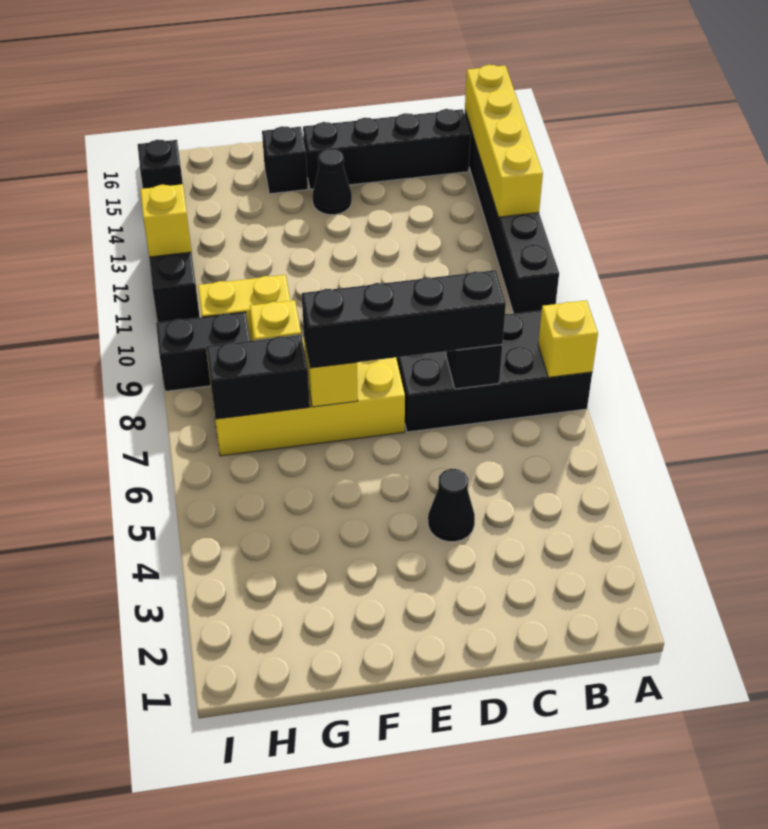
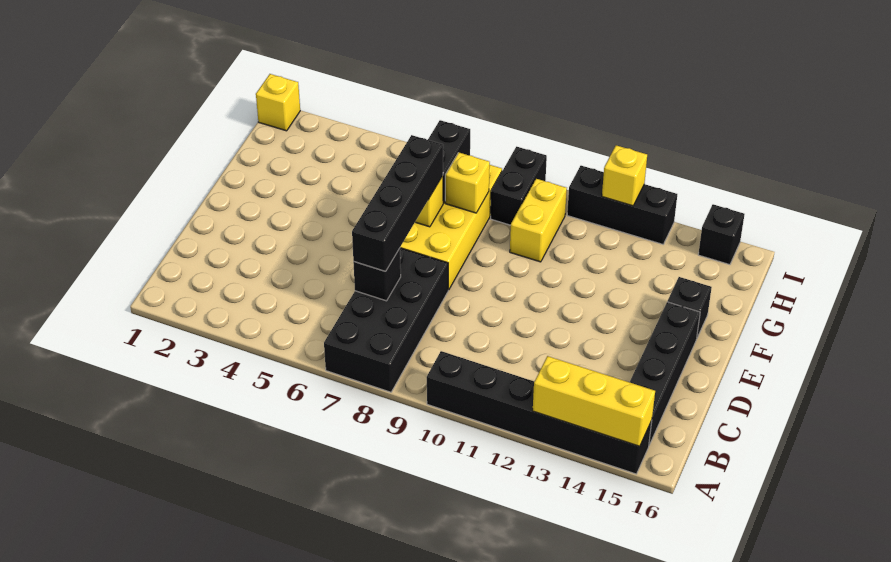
yellow 1x1 brick [538,300,598,377] -> yellow 1x1 brick moved to [256,74,300,131]
yellow 1x4 brick [465,65,543,217] -> yellow 1x3 brick [533,356,655,446]
black 1x1 cone [428,469,475,542] -> none
black 1x1 cone [313,149,352,215] -> none

